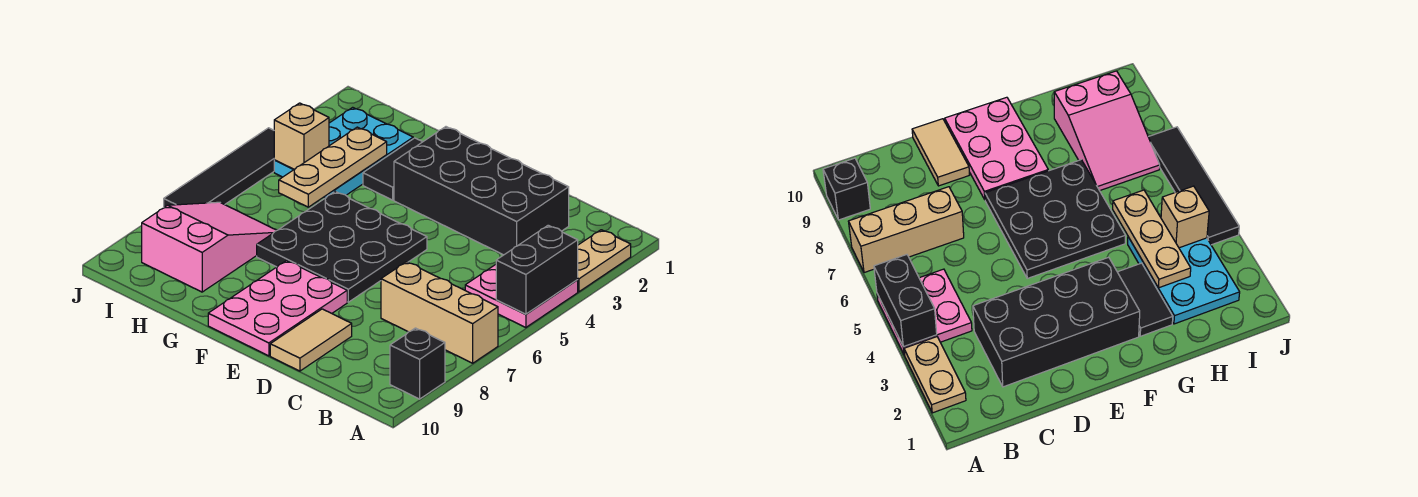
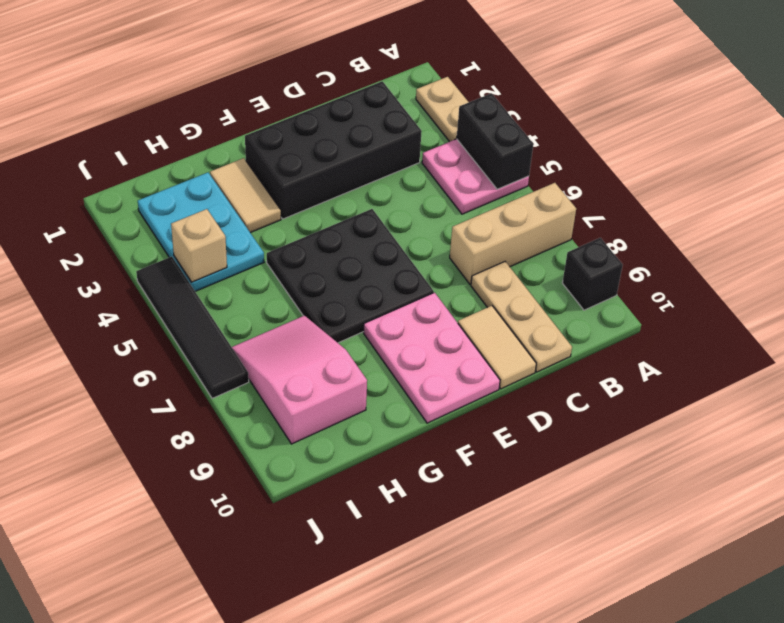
black 1x2 tile [363,138,422,200] -> tan 1x2 tile [210,158,281,233]
tan 1x3 plate [279,127,387,207] -> tan 1x3 plate moved to [471,262,572,372]

